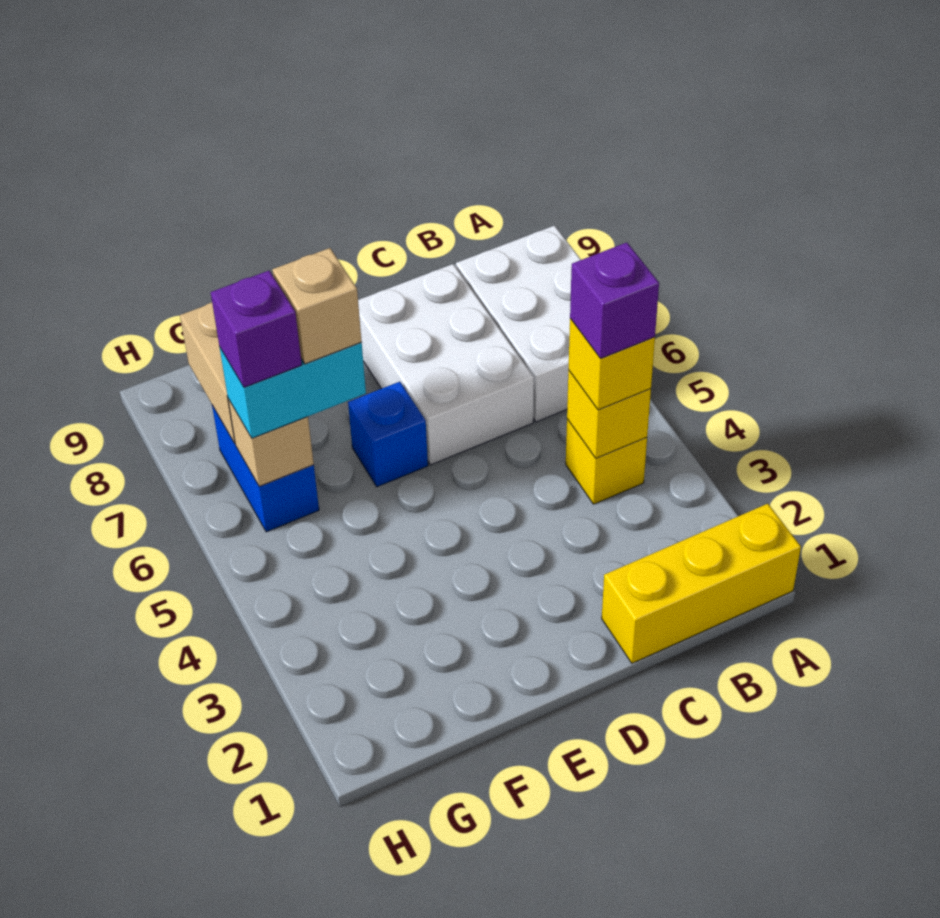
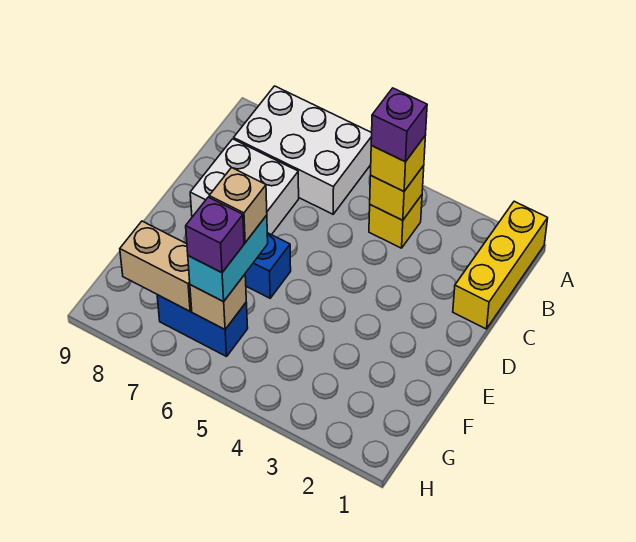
white 2x3 brick [358,264,534,465] -> white 2x2 brick [190,139,299,235]

